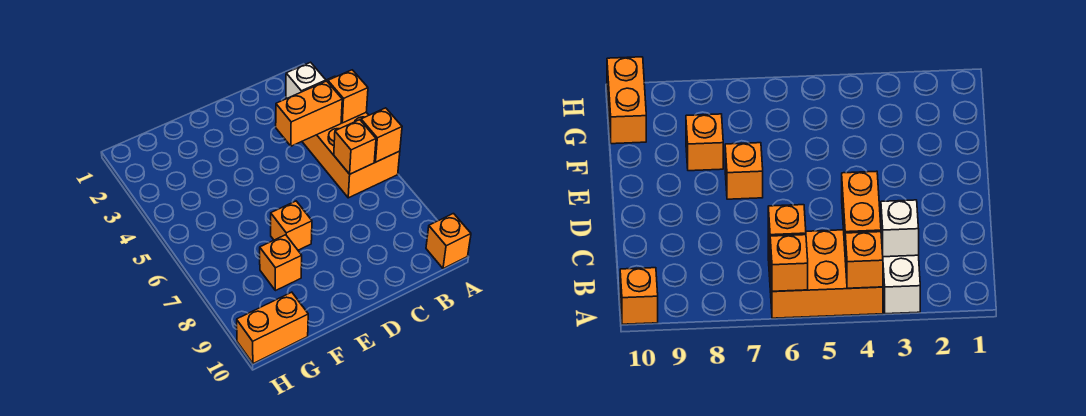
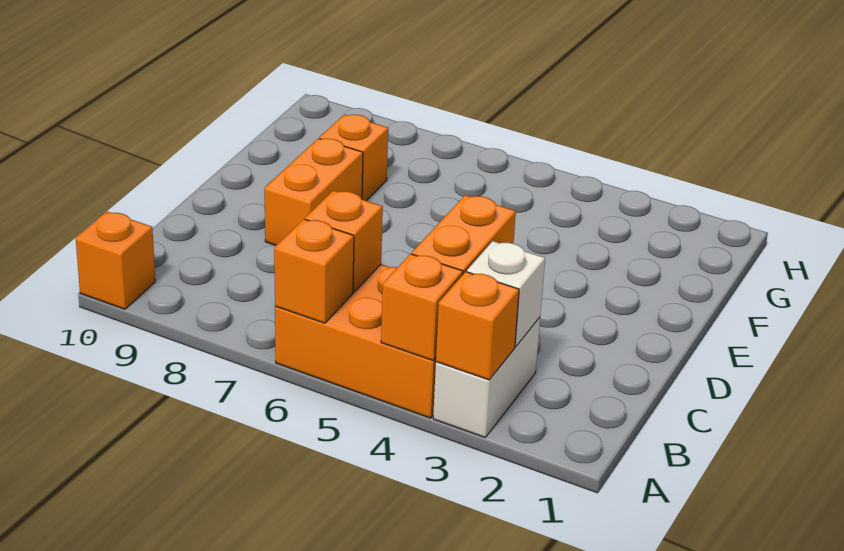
orange 1x1 brick [271,201,312,250] -> orange 1x1 brick moved to [436,272,519,380]
orange 1x2 brick [237,292,308,364] -> orange 1x2 brick moved to [265,138,363,245]

